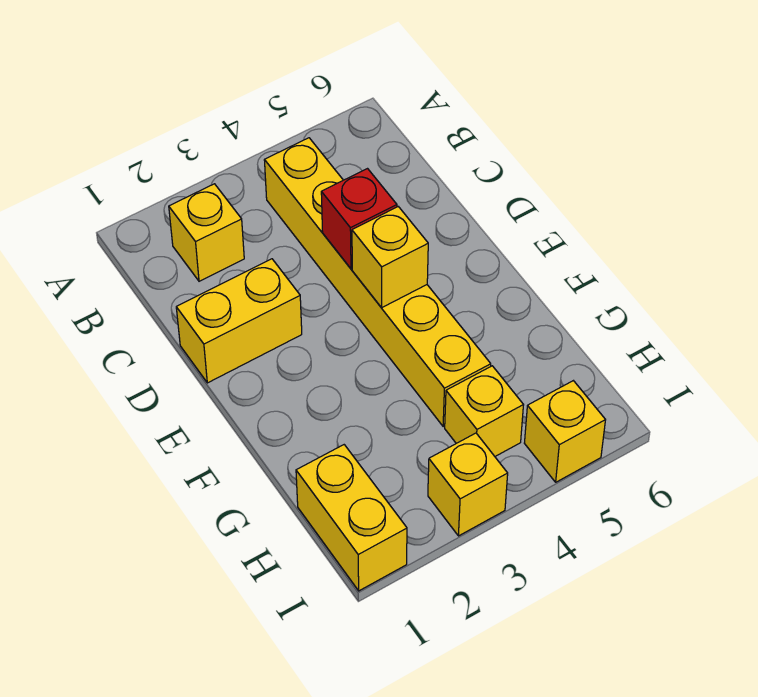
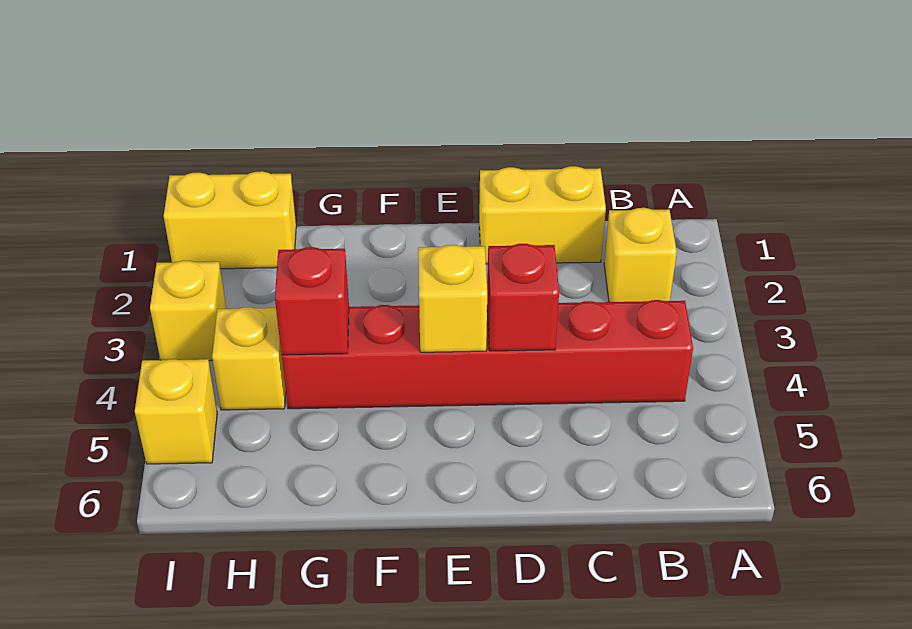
yellow 1x6 brick [264,138,491,427] -> red 1x6 brick [282,300,693,409]
yellow 1x2 brick [176,259,302,383] -> yellow 1x2 brick turned to [479,166,606,264]
none -> red 1x1 brick [275,247,349,355]

